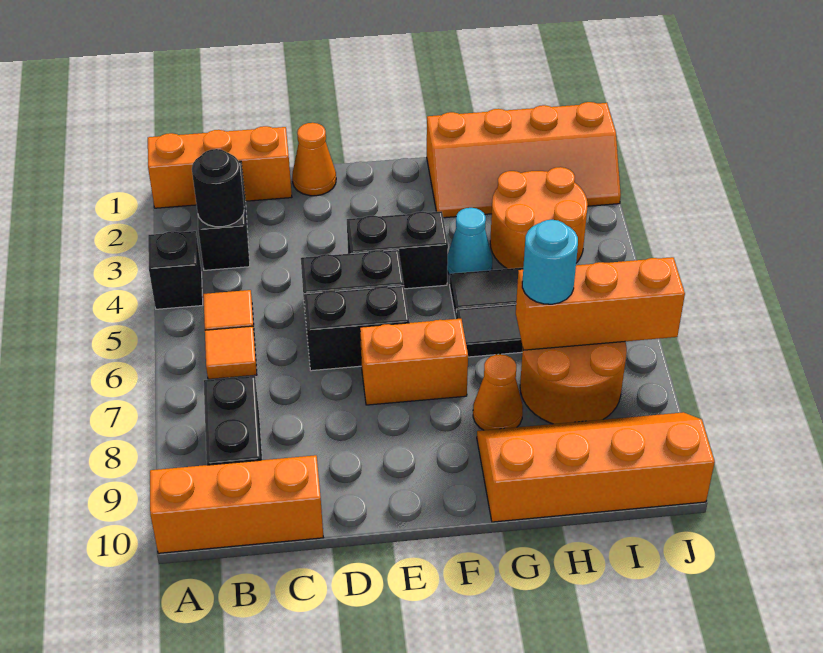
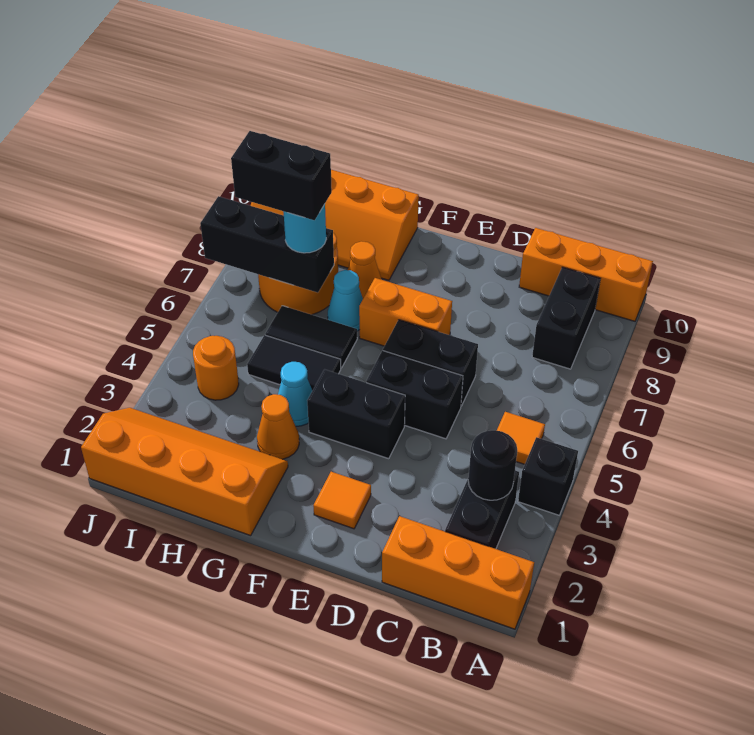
orange 1x1 tile [205,326,257,379] -> orange 1x1 tile moved to [313,472,371,529]
orange 1x1 cone [292,123,336,196] -> orange 1x1 cone moved to [257,394,299,459]
none -> cyan 1x1 cone [328,270,363,331]
orange 2x2 round brick [490,167,588,269] -> orange 1x1 round brick [193,336,239,400]
orange 1x3 brick [516,257,685,350] -> black 1x3 brick [200,196,334,293]
none -> black 1x2 brick [231,131,332,220]

